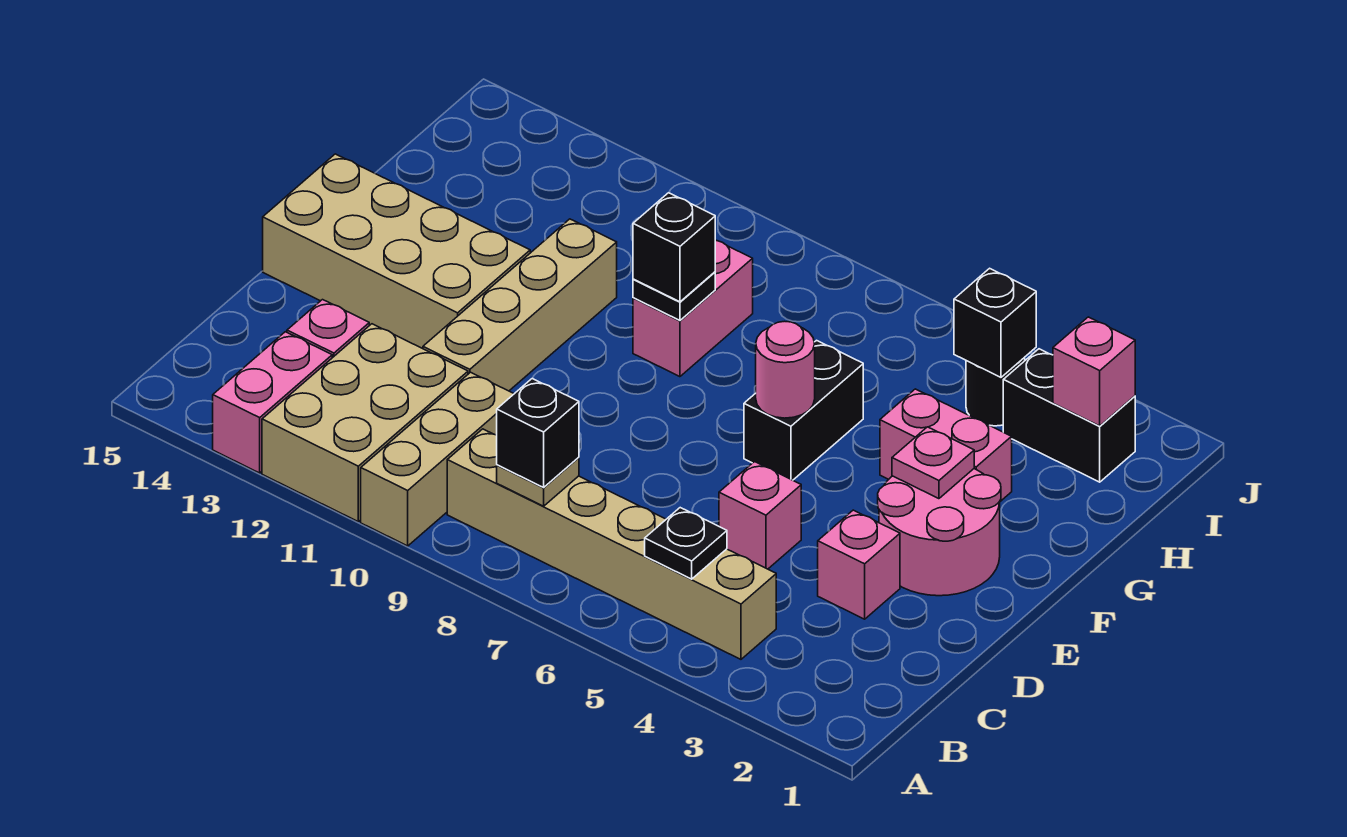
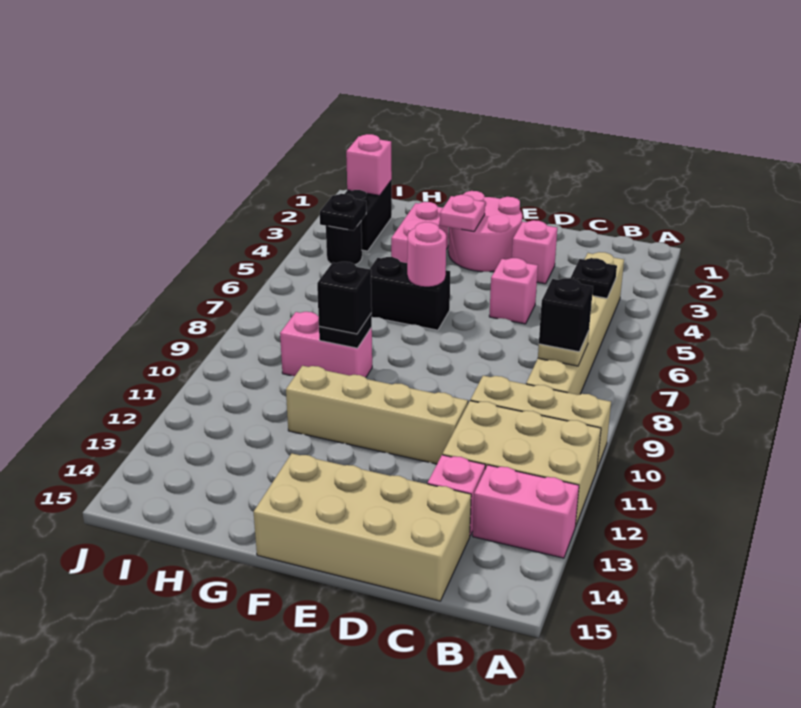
tan 2x4 brick [263,154,530,349] -> tan 2x4 brick turned to [254,454,471,601]
black 1x1 brick [954,268,1036,377] -> black 1x1 plate [320,194,366,231]

